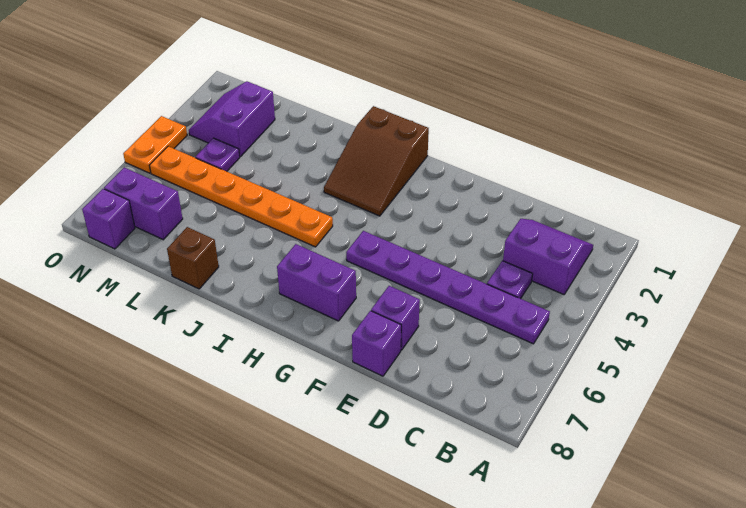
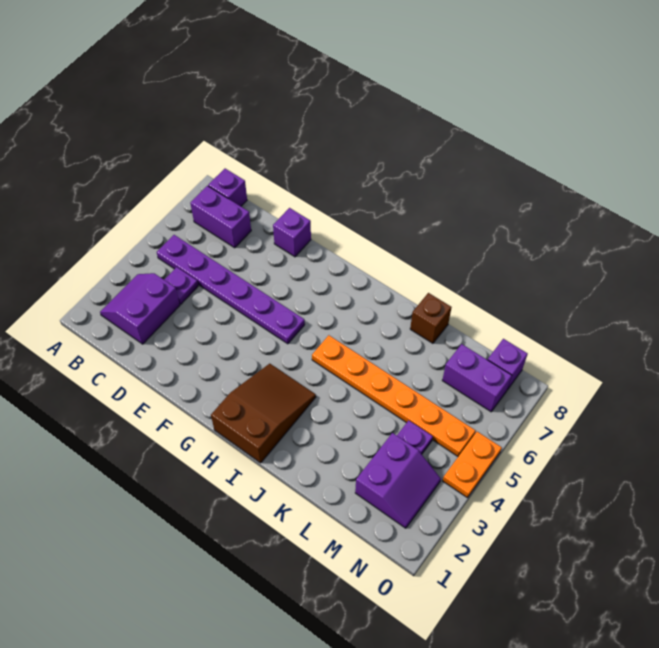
purple 2x2 slope [503,219,593,294] -> purple 2x2 slope turned to [100,273,180,344]
purple 1x1 brick [371,286,420,350] -> purple 1x1 brick moved to [208,169,247,206]
purple 1x2 brick [277,244,356,321] -> purple 1x2 brick moved to [190,186,251,248]

